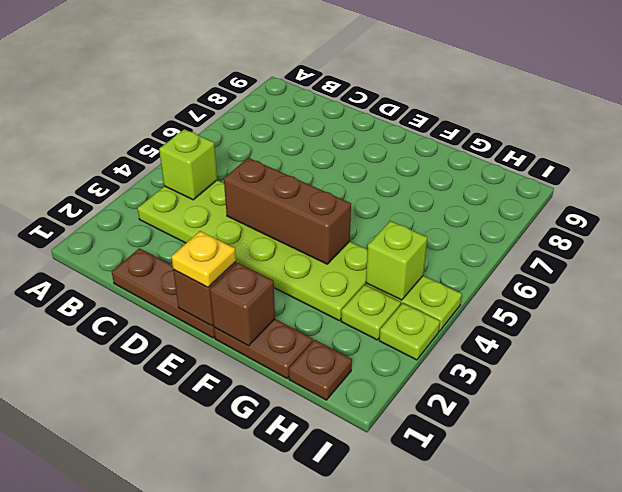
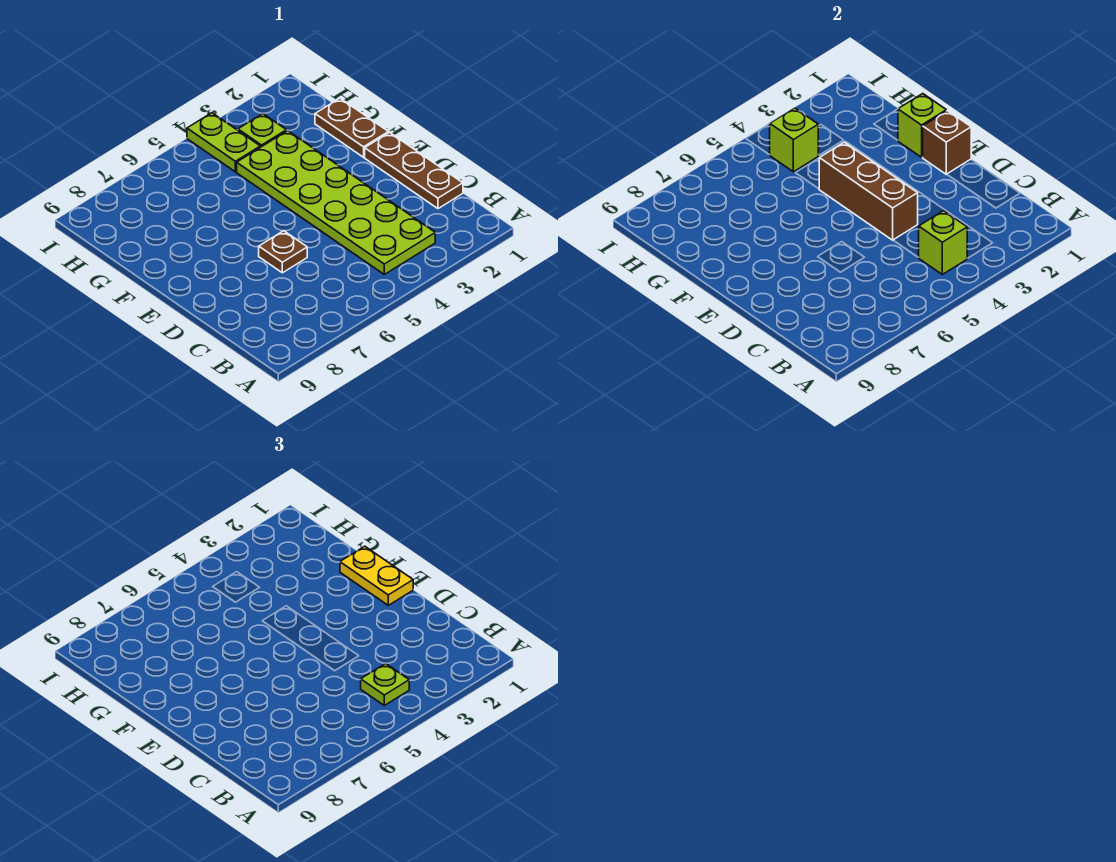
yellow 1x1 plate [171,231,236,287] -> yellow 1x2 plate [340,546,413,605]
brown 1x1 brick [210,263,275,346] -> lime 1x1 brick [898,94,946,157]
brown 1x1 plate [289,340,352,400] -> brown 1x1 plate moved to [259,231,307,273]
lime 1x1 plate [379,303,440,360] -> lime 1x1 plate moved to [361,663,409,705]

